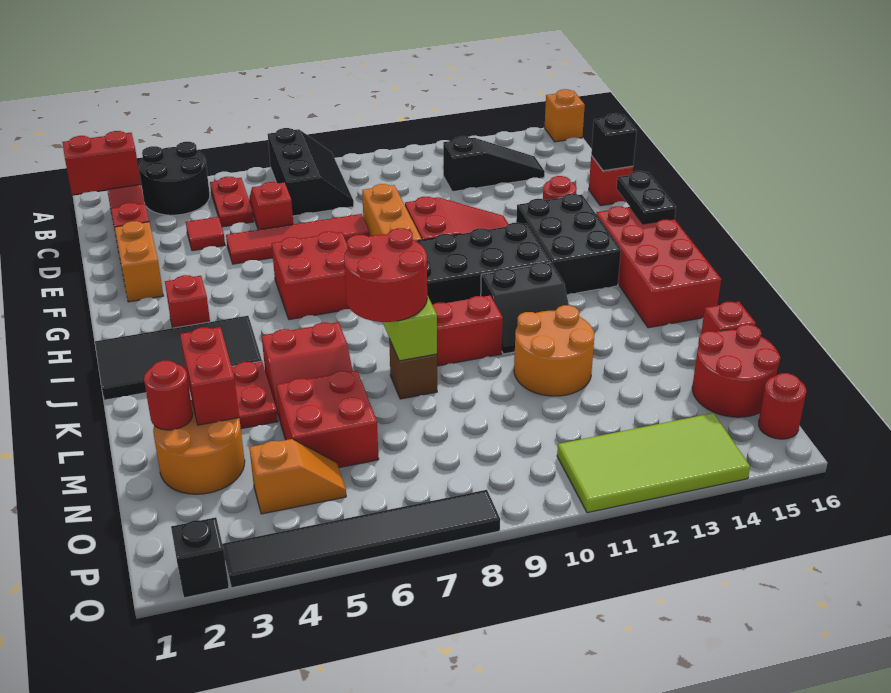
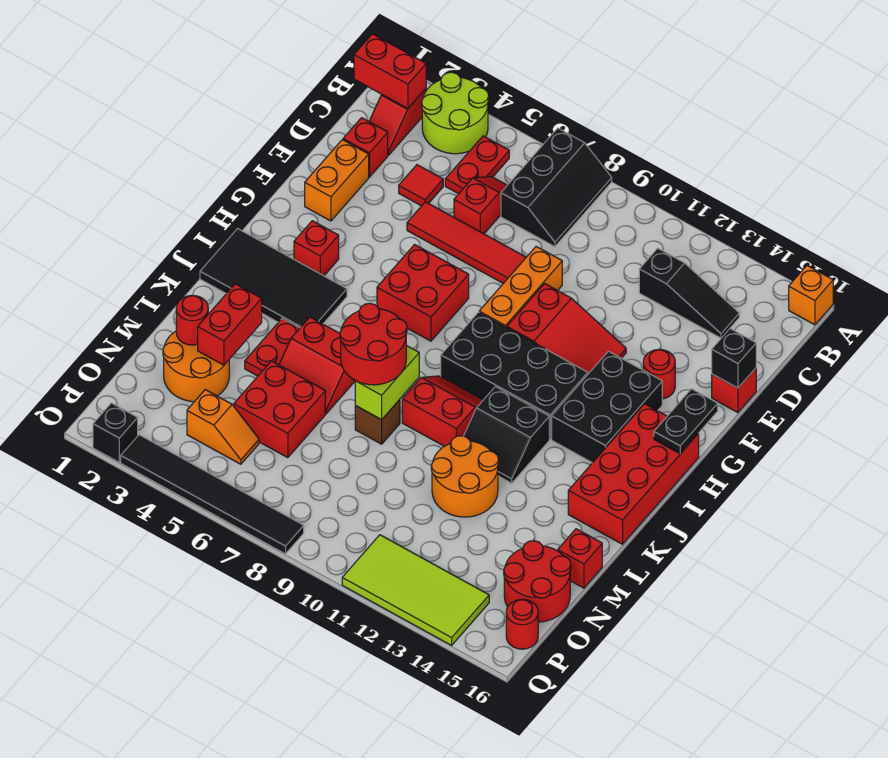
black 2x2 round brick [139,142,210,215] -> lime 2x2 round brick [422,72,489,154]

